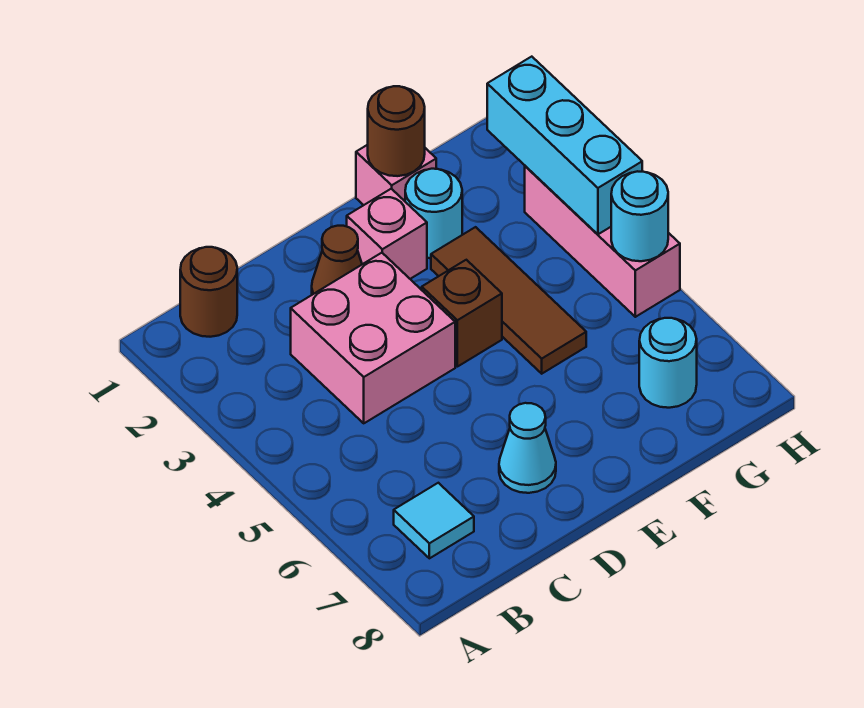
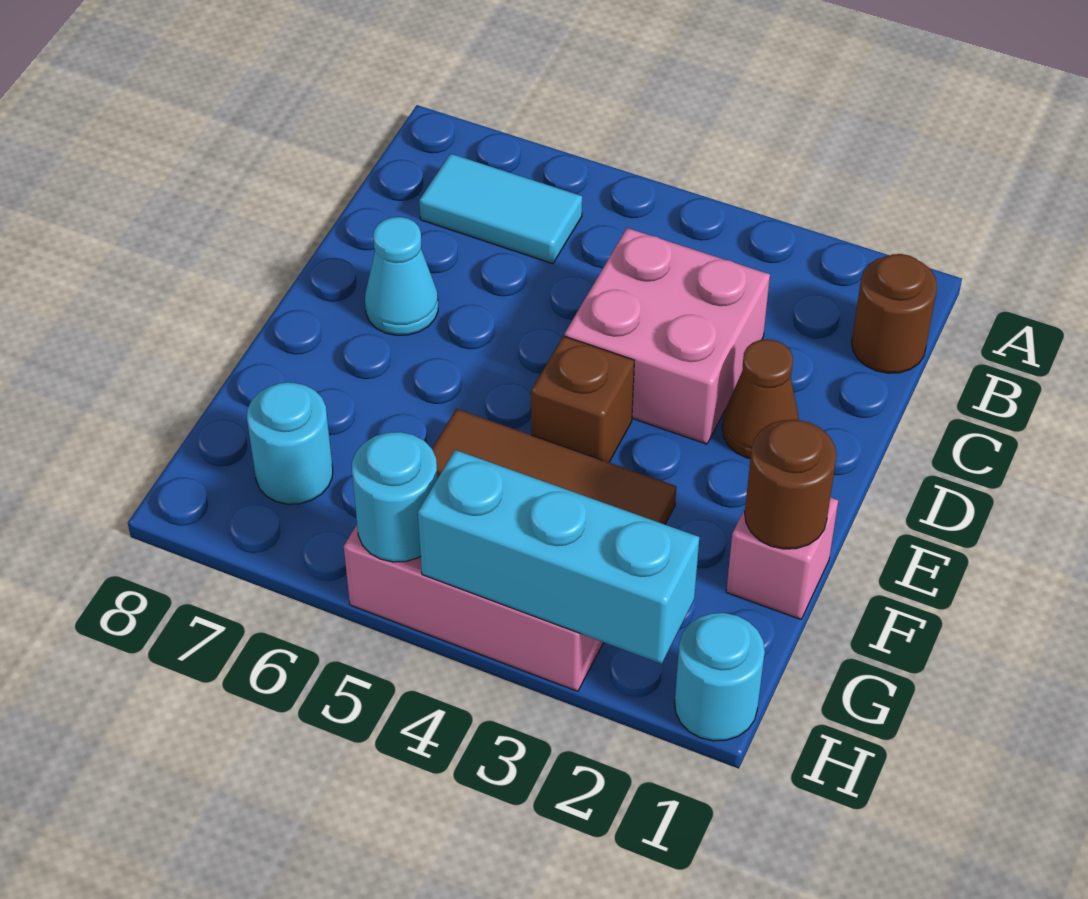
cyan 1x1 tile [394,483,474,558] -> cyan 1x2 tile [419,154,582,264]
pink 1x1 brick [347,189,427,279] -> none
cyan 1x1 round brick [405,169,462,258] -> cyan 1x1 round brick moved to [675,613,765,741]

